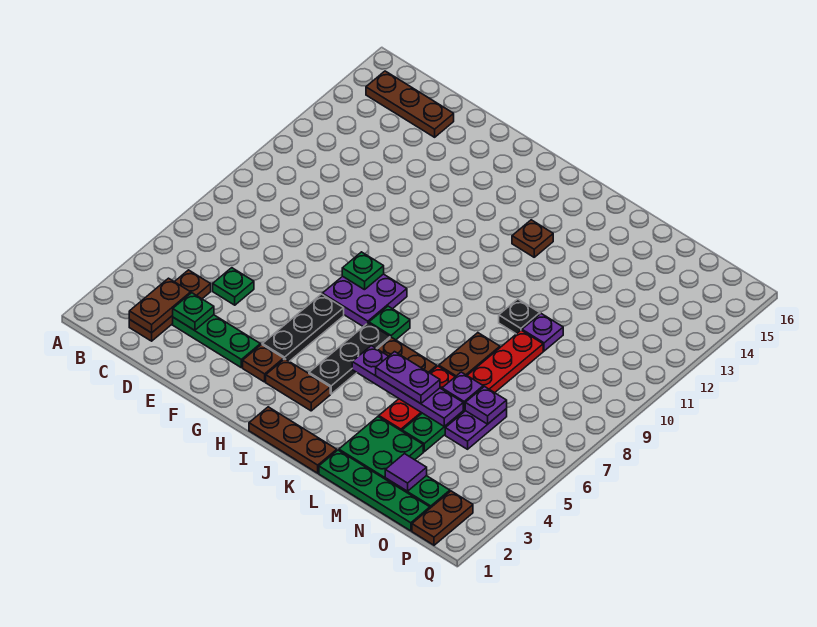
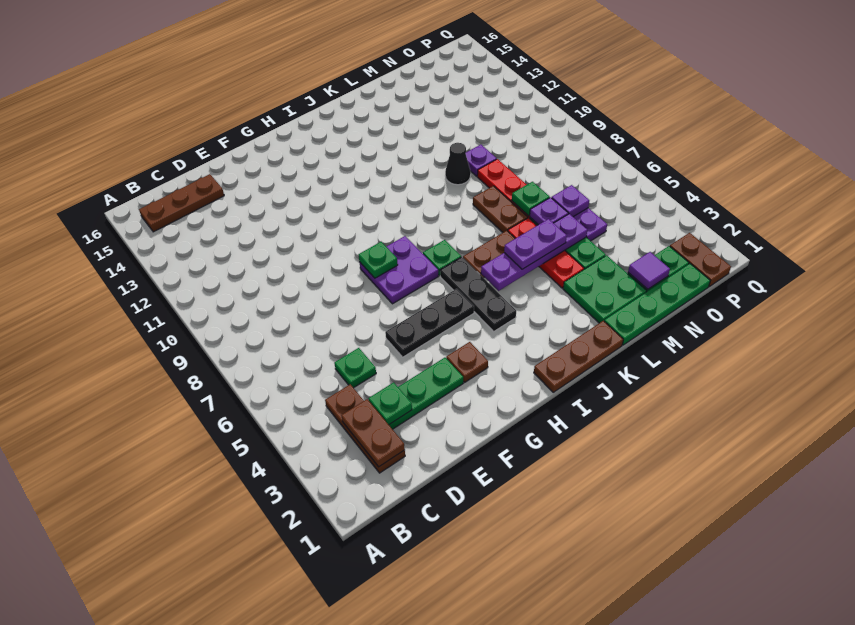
black 1x3 plate [262,294,344,361] -> black 1x3 plate turned to [385,289,474,357]
brown 1x2 plate [266,359,330,411] -> none
brown 1x1 plate [512,220,553,257] -> none
black 1x1 plate [499,299,540,334] -> black 1x1 cone [445,143,471,185]
none -> green 1x1 plate [512,182,550,216]

